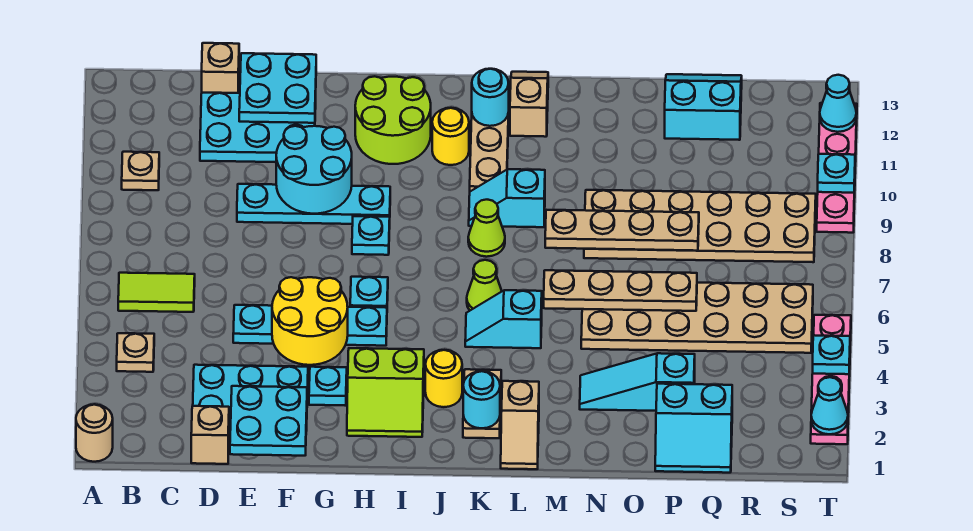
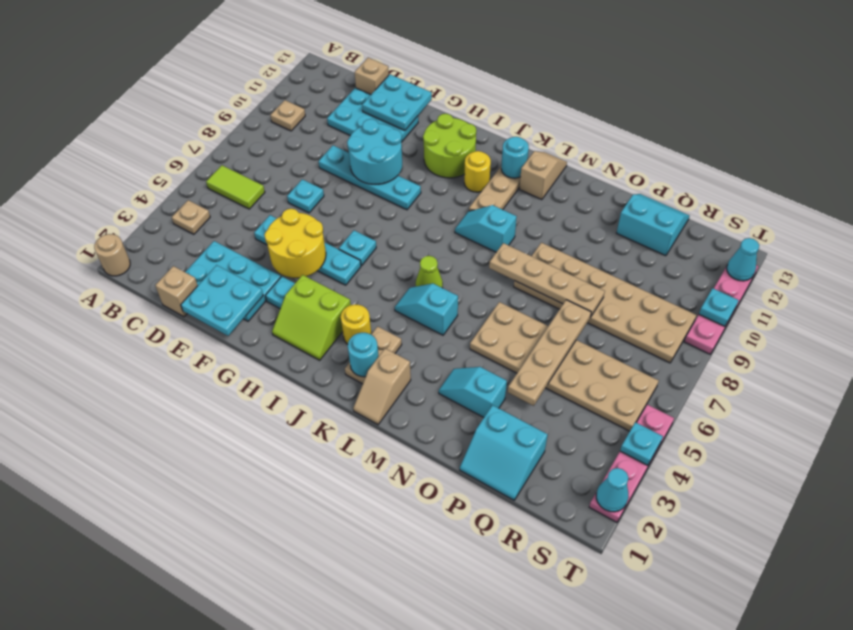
cyan 1x1 plate [352,216,390,255] -> cyan 1x1 plate moved to [287,179,324,213]
lime 1x1 cone [468,200,505,257] -> none
tan 1x4 plate [544,270,697,311] -> tan 1x4 plate turned to [508,300,591,406]
cyan 1x3 slope [580,353,695,411] -> cyan 1x2 slope [439,367,507,417]

